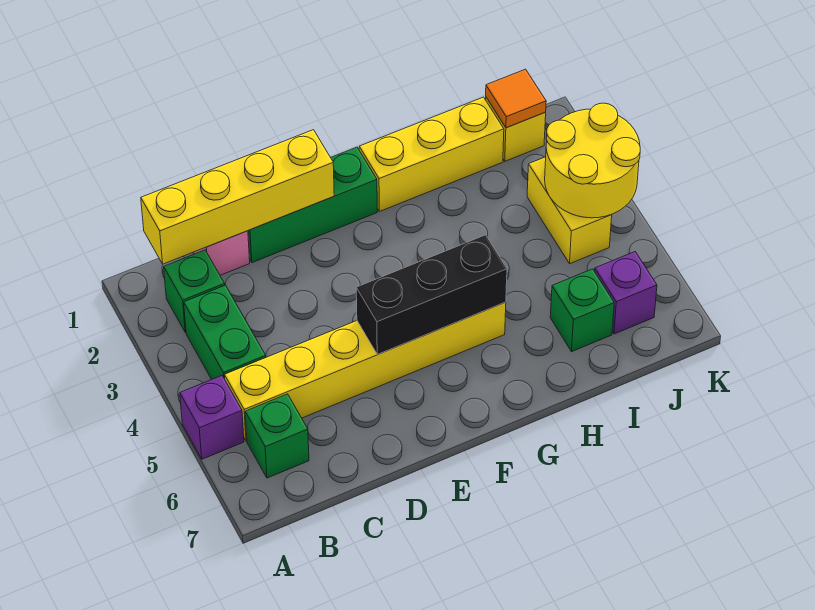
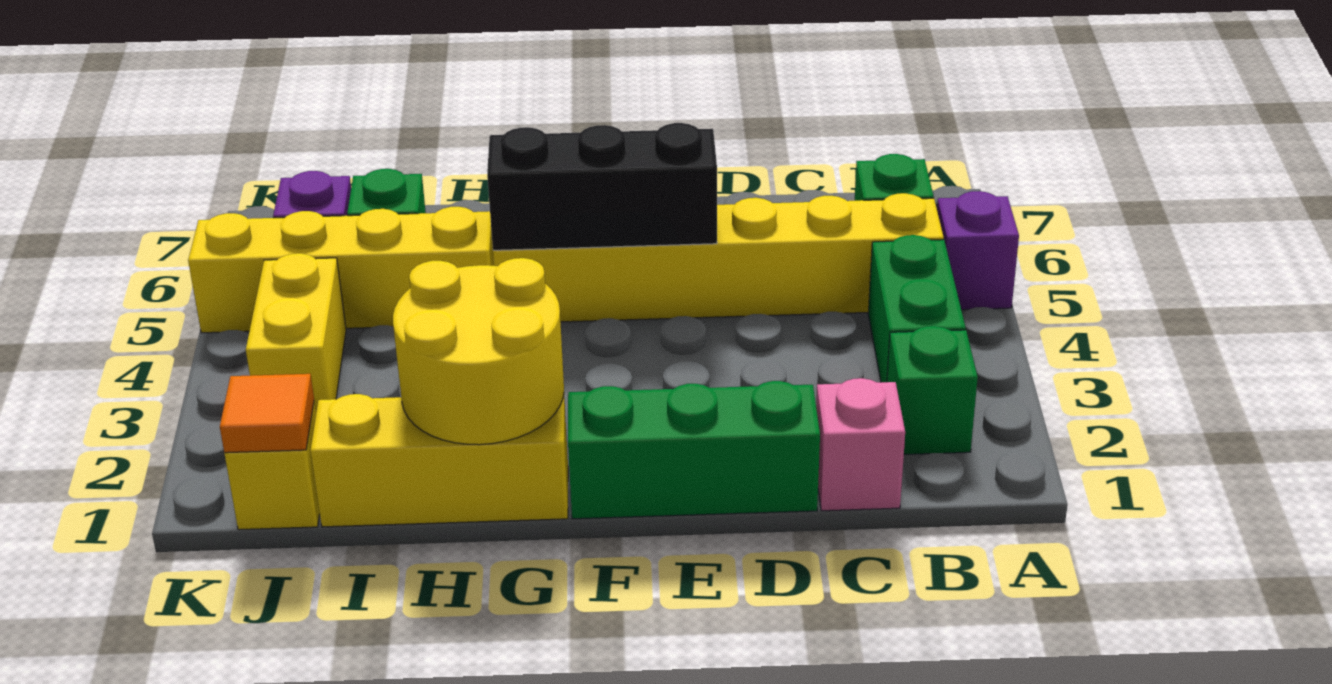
yellow 1x4 brick [141,130,334,264] -> yellow 1x4 brick moved to [188,207,494,333]
yellow 2x2 round brick [545,103,640,218] -> yellow 2x2 round brick moved to [393,258,564,445]

